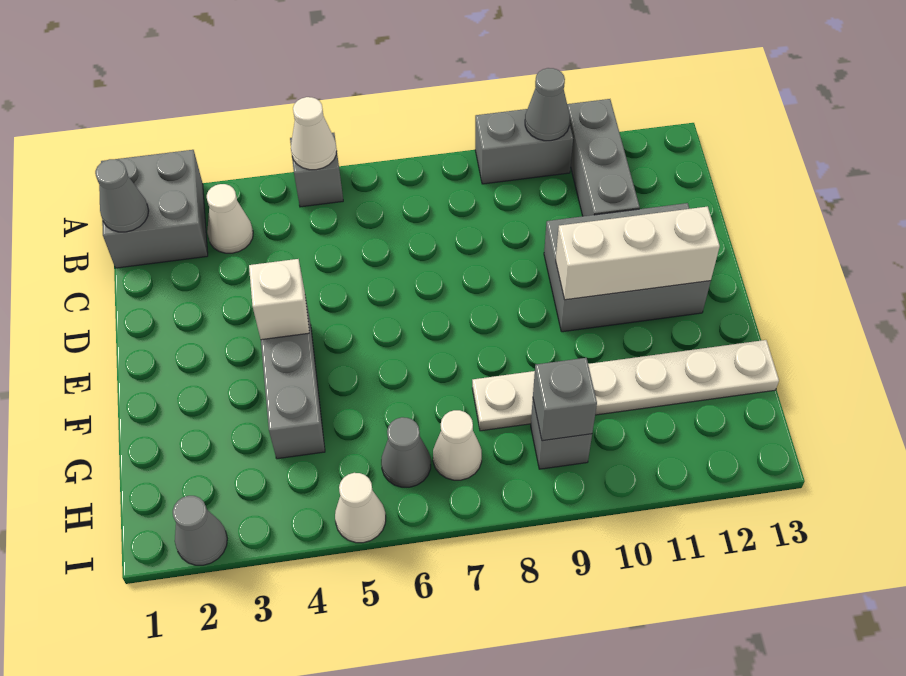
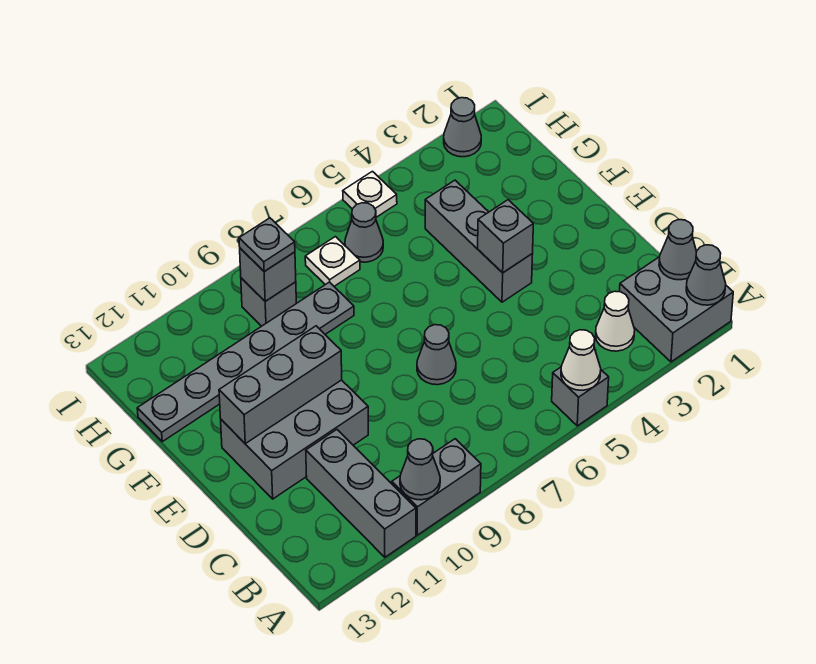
none -> grey 1x1 cone [686,245,726,305]
none -> grey 1x1 cone [417,325,456,385]
white 1x1 brick [249,259,309,340] -> grey 1x1 brick [478,200,533,273]
white 1x3 brick [556,206,720,300] -> grey 1x3 brick [219,326,342,444]
white 1x6 plate [472,340,779,431] -> grey 1x6 plate [137,282,354,442]
white 1x1 cone [433,410,482,480] -> white 1x1 plate [305,237,360,286]
none -> grey 1x1 plate [239,218,295,272]
white 1x1 cone [335,473,386,543] -> white 1x1 plate [343,171,397,217]

